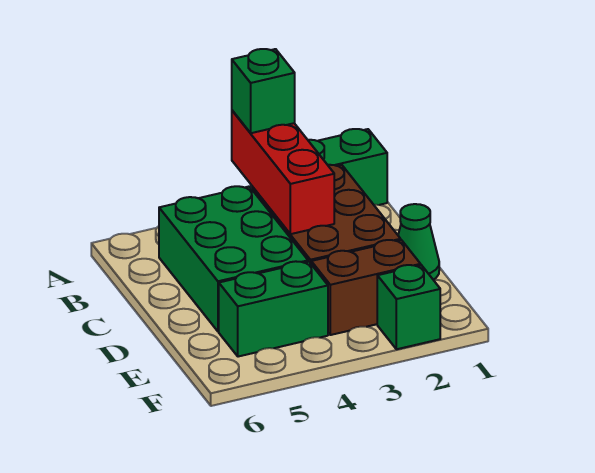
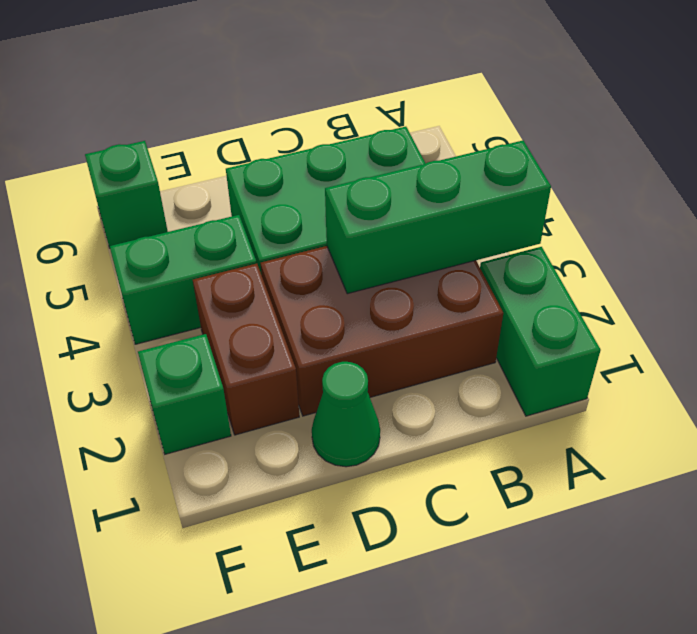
red 1x3 brick [232,110,334,234] -> green 1x3 brick [325,141,551,294]
green 1x1 brick [232,49,295,133] -> green 1x1 brick moved to [85,141,168,248]
green 1x2 brick [219,261,328,357] -> green 1x2 brick turned to [110,215,257,344]

